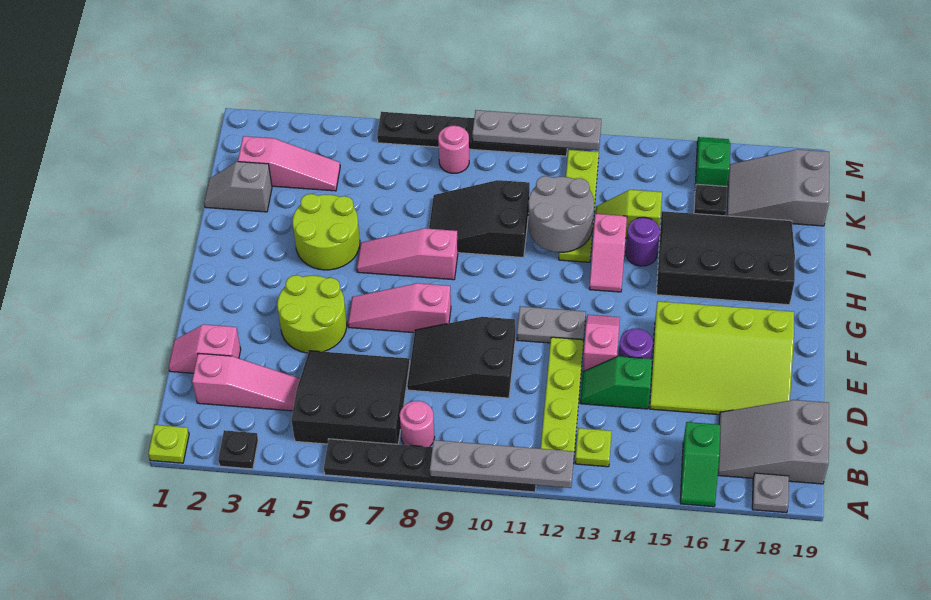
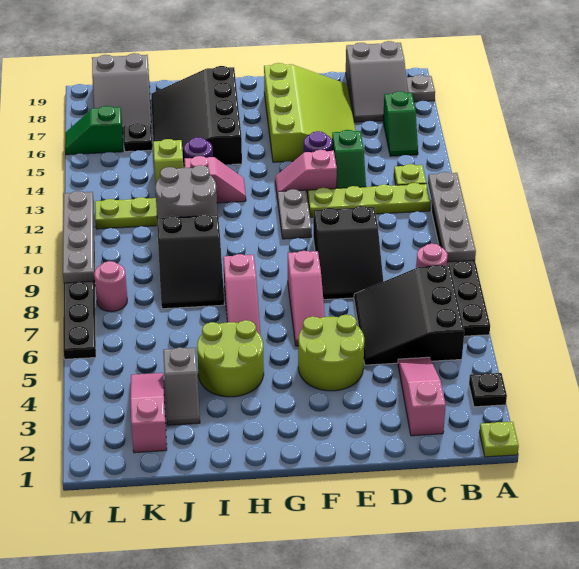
green 1x2 slope [680,422,720,507] -> green 1x2 slope turned to [383,91,418,156]
pink 1x2 slope [168,324,241,373] -> none
grey 1x2 slope [204,162,272,212] -> grey 1x2 slope moved to [163,347,200,425]

